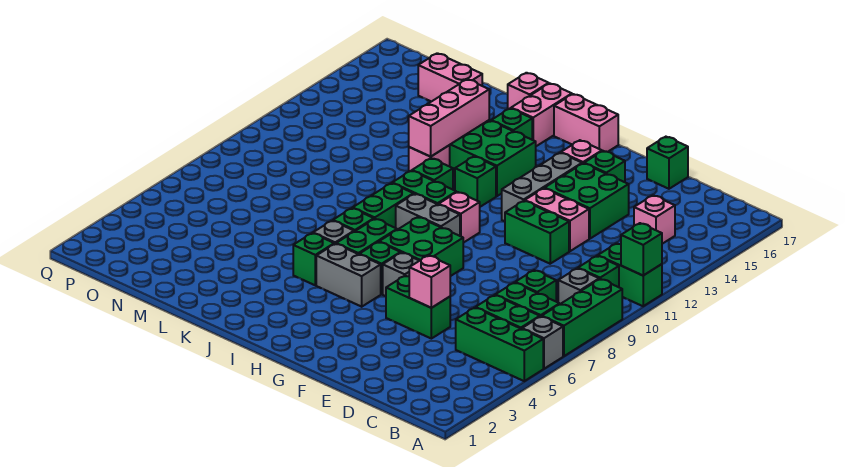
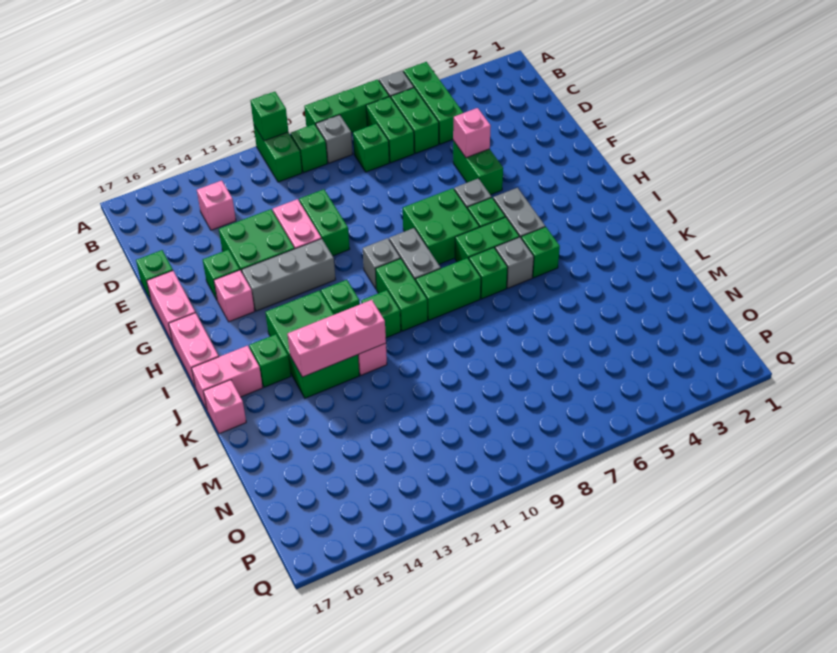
pink 1x1 brick [439,192,480,243] -> grey 1x1 brick [363,238,400,289]
pink 1x2 brick [418,53,482,102] -> pink 1x2 brick moved to [147,271,195,343]

